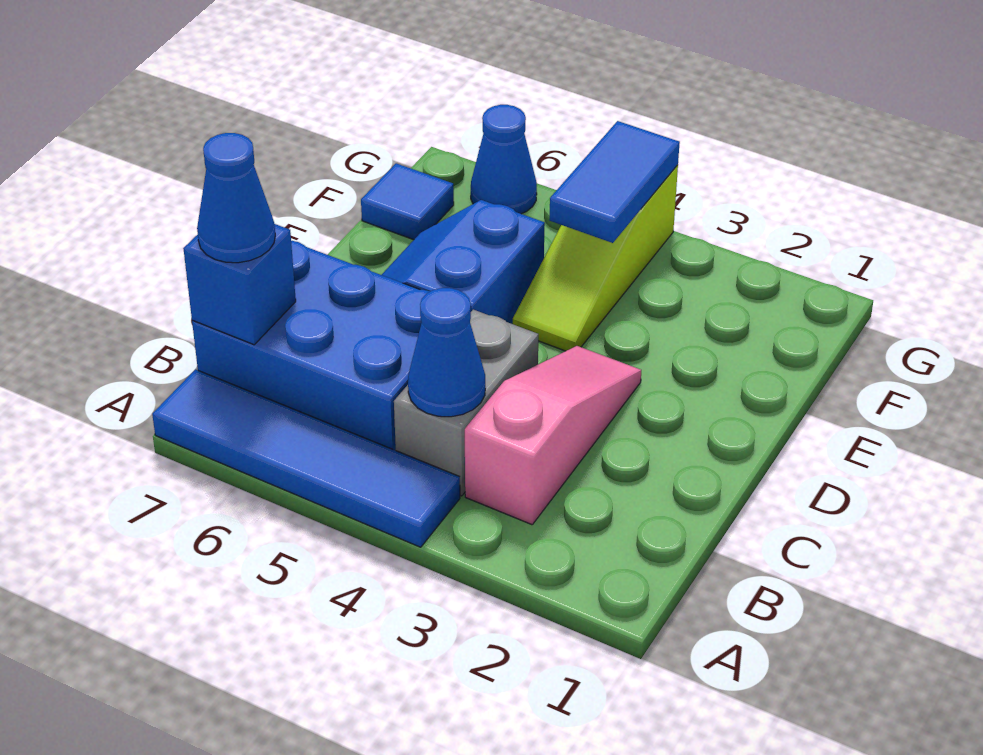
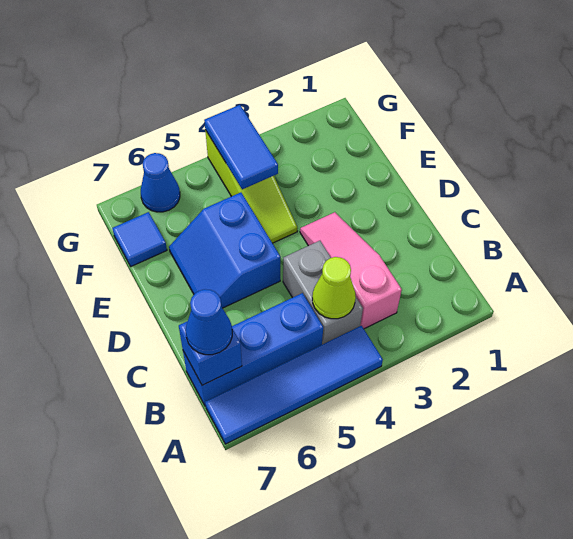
blue 1x1 cone [408,288,485,417] -> lime 1x1 cone [312,257,356,319]
blue 2x3 brick [192,241,430,450] -> blue 1x3 brick [183,293,323,406]

